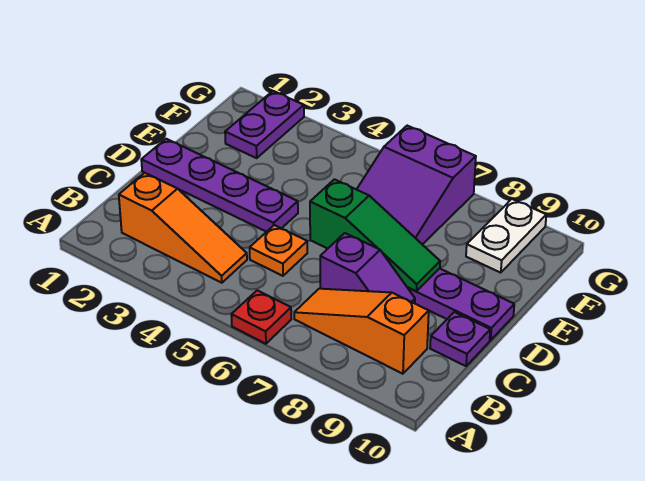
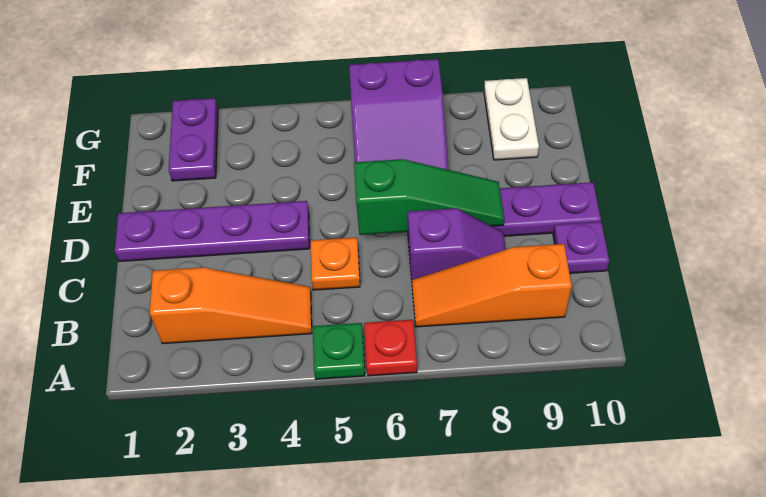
none -> green 1x1 plate [313,323,365,379]

